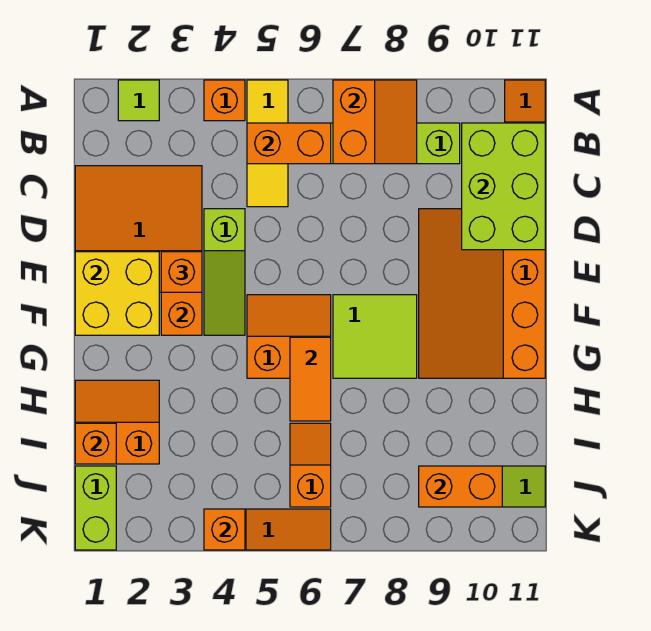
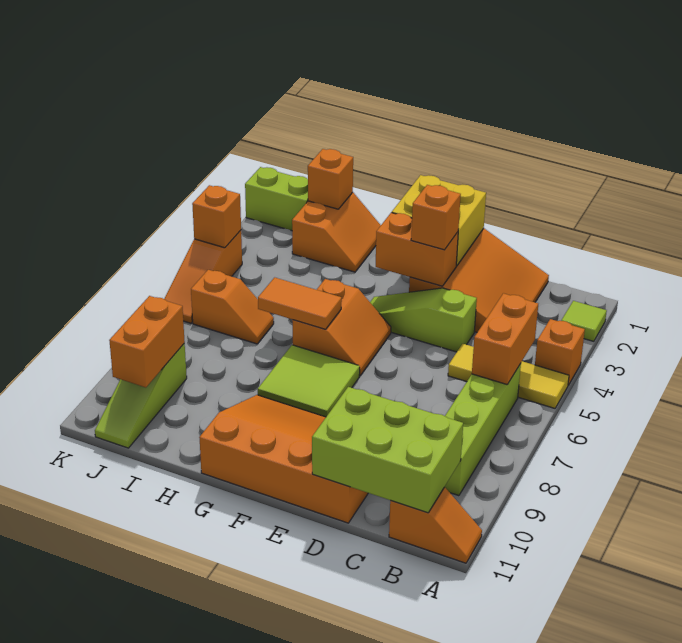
orange 2x2 slope [333,80,417,164] -> none

